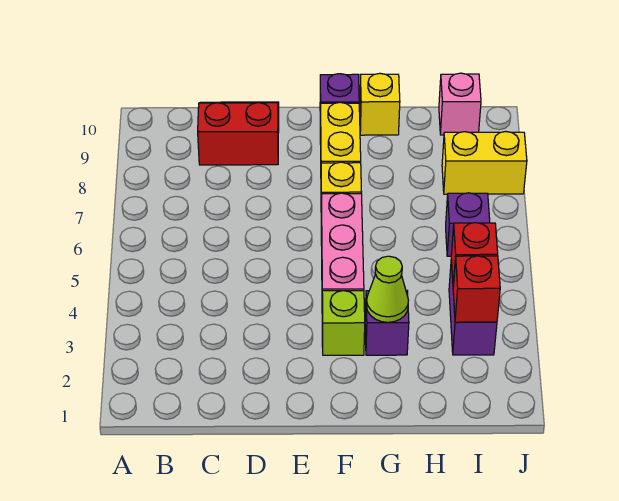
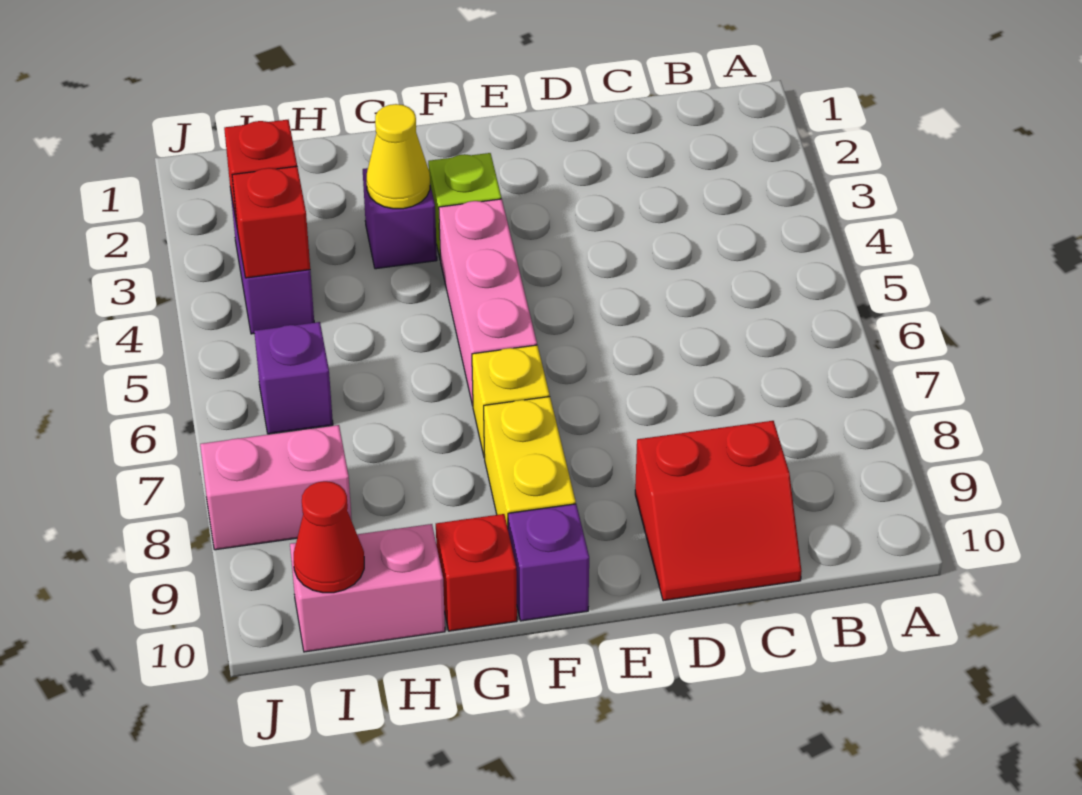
lime 1x1 cone [366,256,408,322] -> yellow 1x1 cone [366,104,430,209]
yellow 1x1 brick [359,73,400,135] -> red 1x1 brick [436,514,517,631]
yellow 1x2 brick [442,132,527,194] -> pink 1x2 brick [200,425,352,550]
pink 1x1 brick [439,73,481,135] -> pink 1x2 brick [290,524,445,652]
none -> red 1x1 cone [294,481,364,593]

